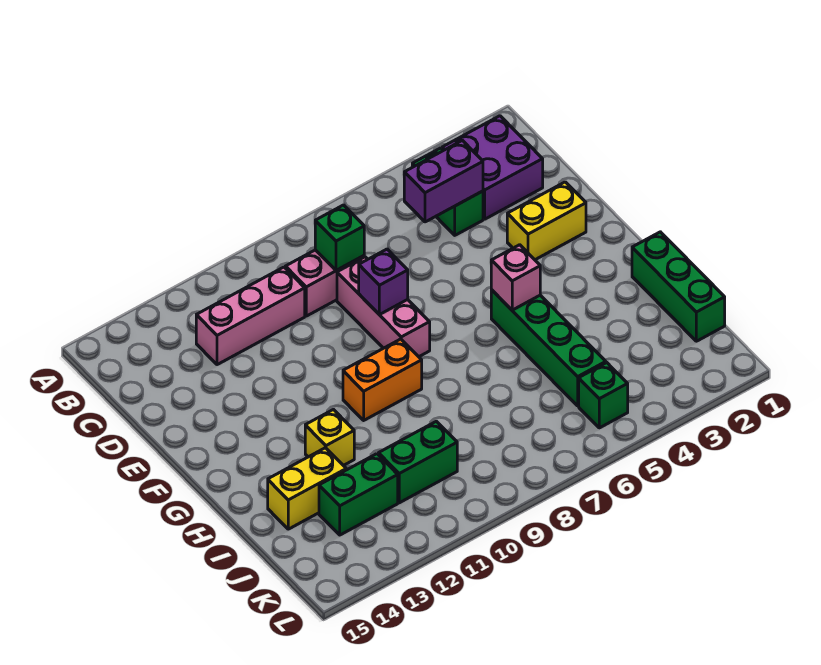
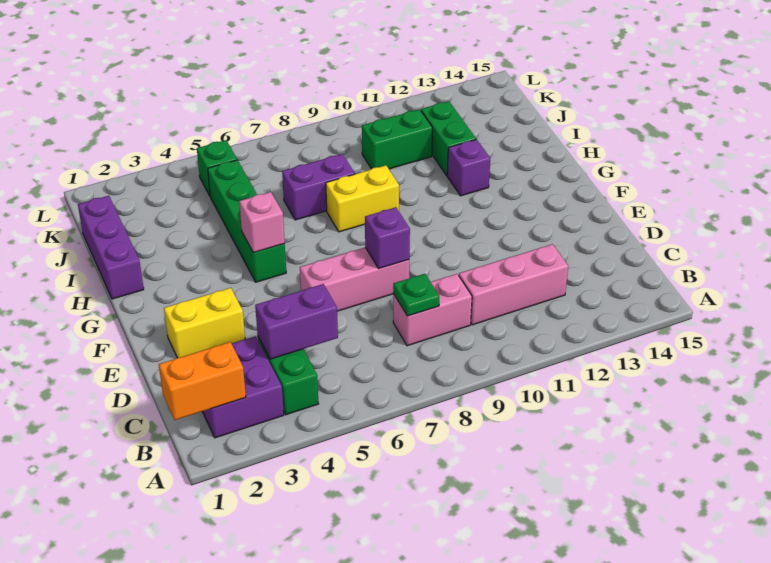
green 1x1 brick [315,205,364,270] -> green 1x1 plate [393,274,439,316]
pink 1x3 brick [337,257,430,357] -> pink 1x3 brick turned to [300,247,409,311]
orange 1x2 brick [343,339,422,420] -> orange 1x2 brick moved to [159,342,246,420]
green 1x3 brick [632,232,725,341] -> purple 1x3 brick [78,196,144,299]
yellow 1x1 brick [305,410,354,466] -> purple 1x1 brick [447,139,490,196]
none -> purple 1x2 brick [282,154,355,220]
yellow 1x2 brick [268,448,346,529] -> yellow 1x2 brick moved to [326,165,399,232]
green 1x2 brick [319,454,398,535] -> green 1x2 brick turned to [421,101,476,176]

